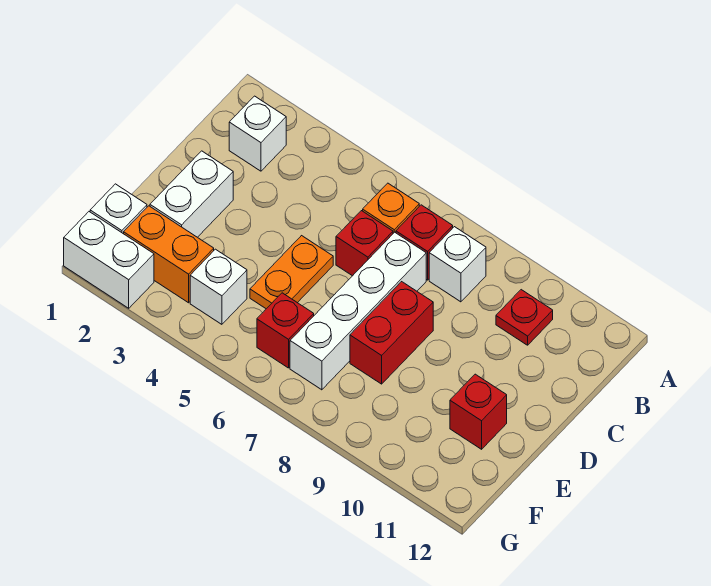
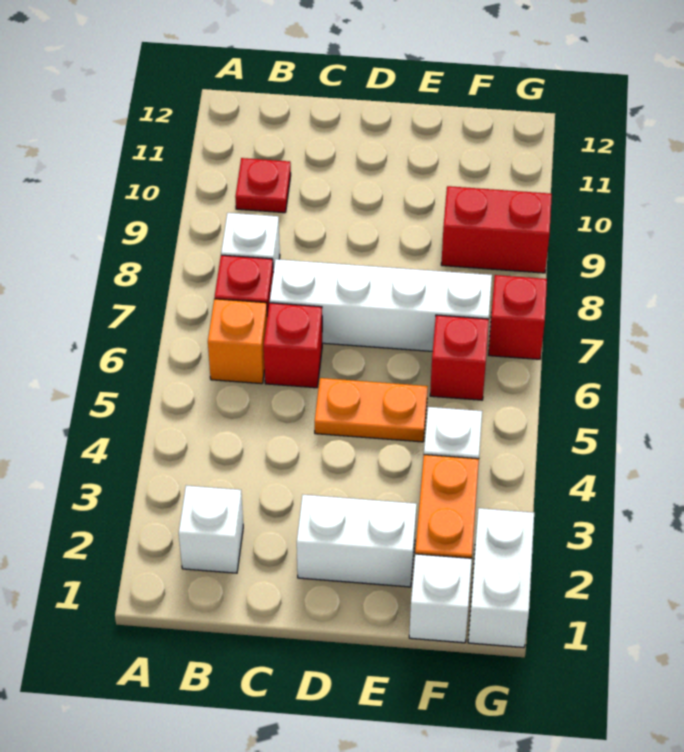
red 1x2 brick [350,282,433,384] -> red 1x2 brick moved to [441,186,552,273]
red 1x1 brick [450,374,507,449] -> red 1x1 brick moved to [489,275,547,359]

